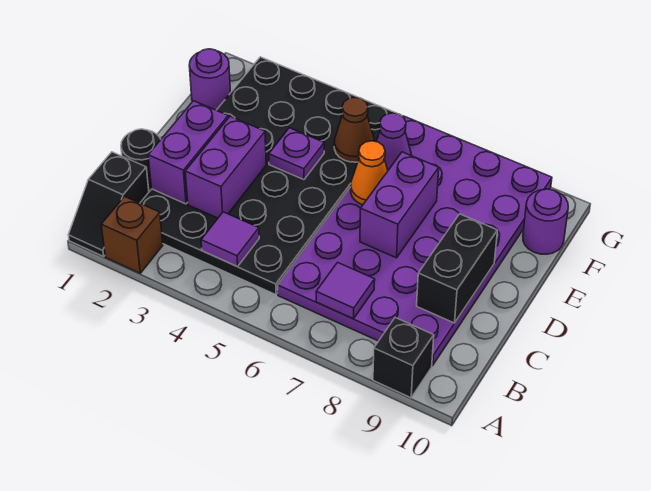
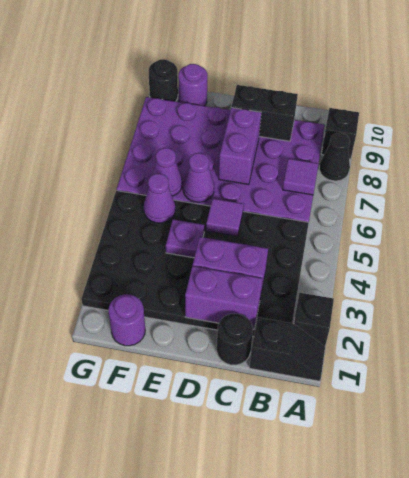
brown 1x1 brick [101,197,163,273] -> black 1x1 brick [294,293,334,347]
none -> black 1x1 cone [319,133,350,181]
purple 1x1 tile [201,212,259,267] -> purple 1x1 tile moved to [206,199,244,236]
purple 1x2 brick [360,152,439,258] -> purple 1x2 brick turned to [219,108,261,184]
orange 1x1 cone [351,141,388,205] -> purple 1x1 cone [183,153,214,202]
brown 1x1 cone [334,97,374,162] -> purple 1x1 cone [144,174,175,223]
none -> black 1x1 round brick [148,59,178,101]

